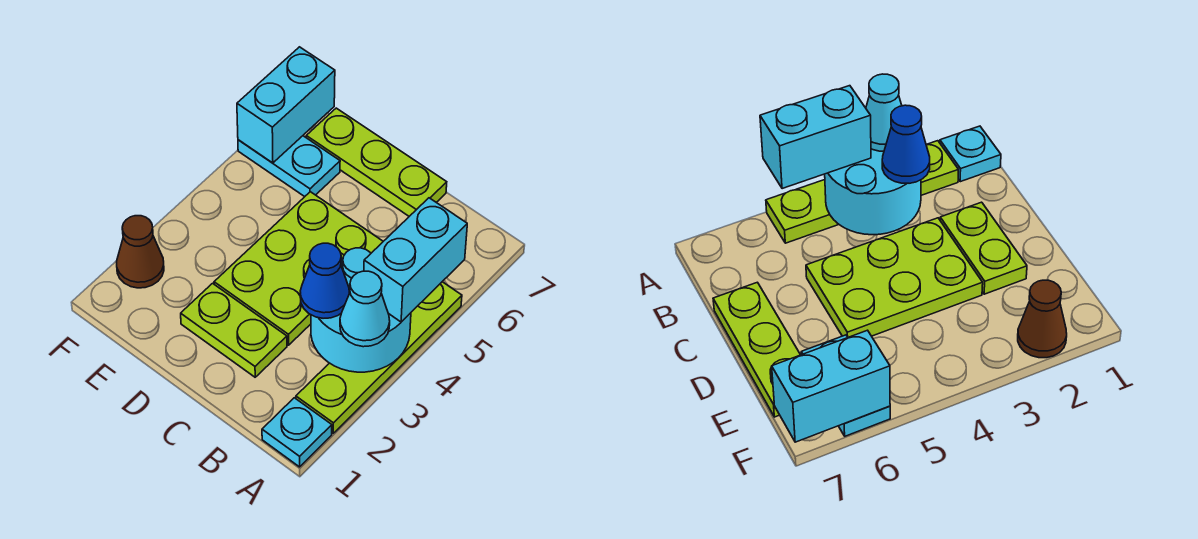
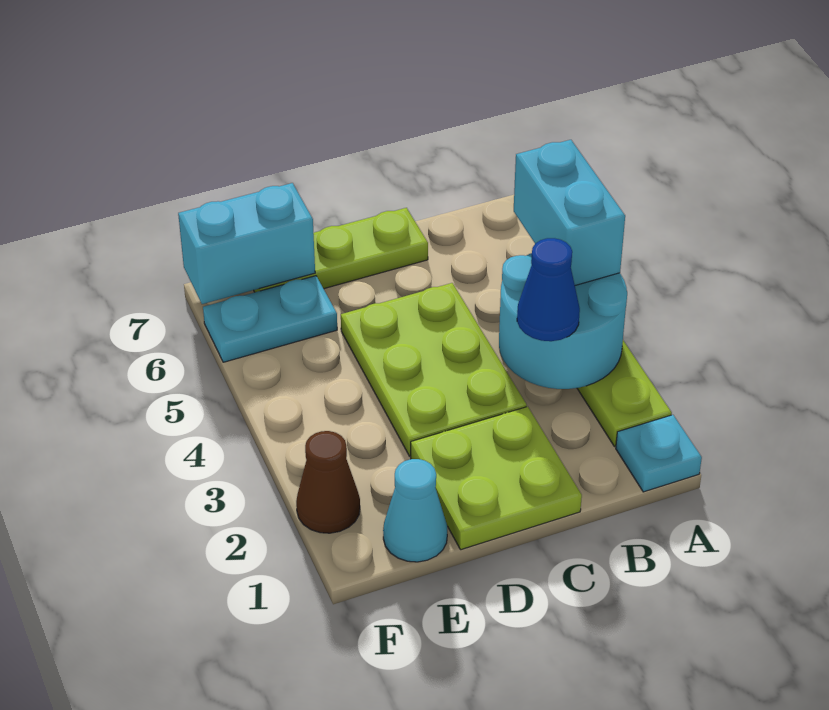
cyan 1x1 cone [340,271,390,347] -> cyan 1x1 cone moved to [383,459,447,562]
lime 1x2 plate [181,283,287,377] -> lime 2x2 plate [411,407,582,550]
cyan 1x2 brick [237,47,335,163] -> cyan 1x2 brick turned to [178,183,315,304]

